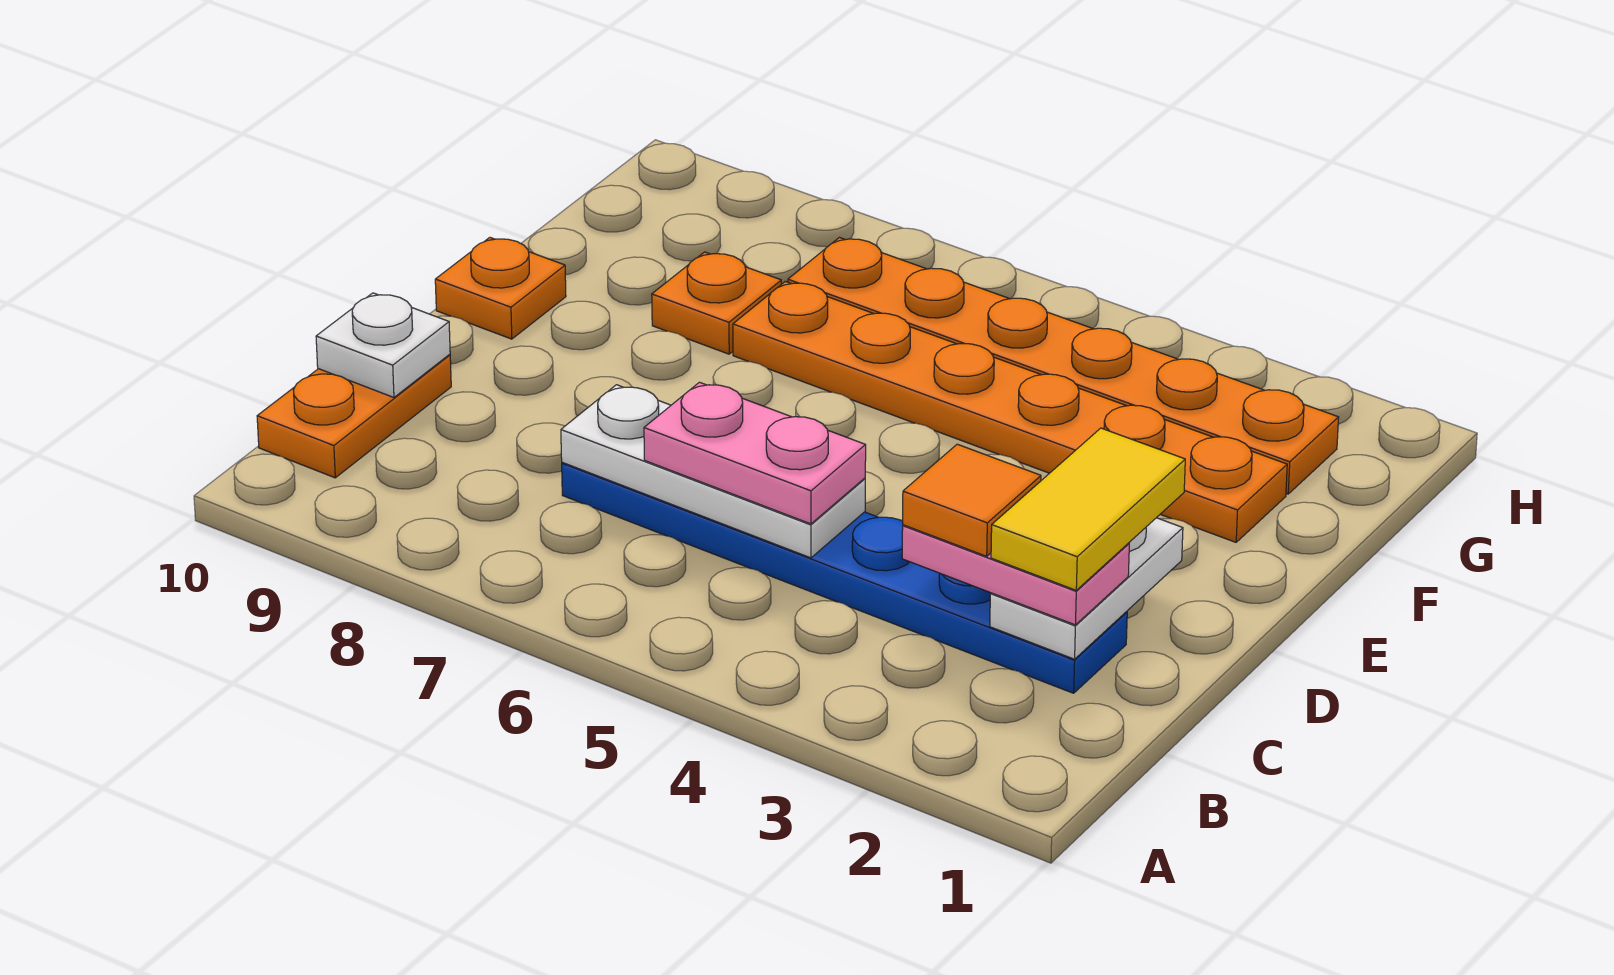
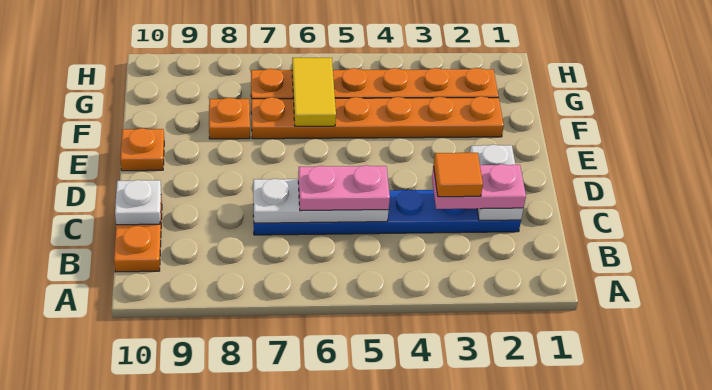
yellow 1x2 tile [991,428,1185,590] -> yellow 1x2 tile moved to [292,58,336,126]

